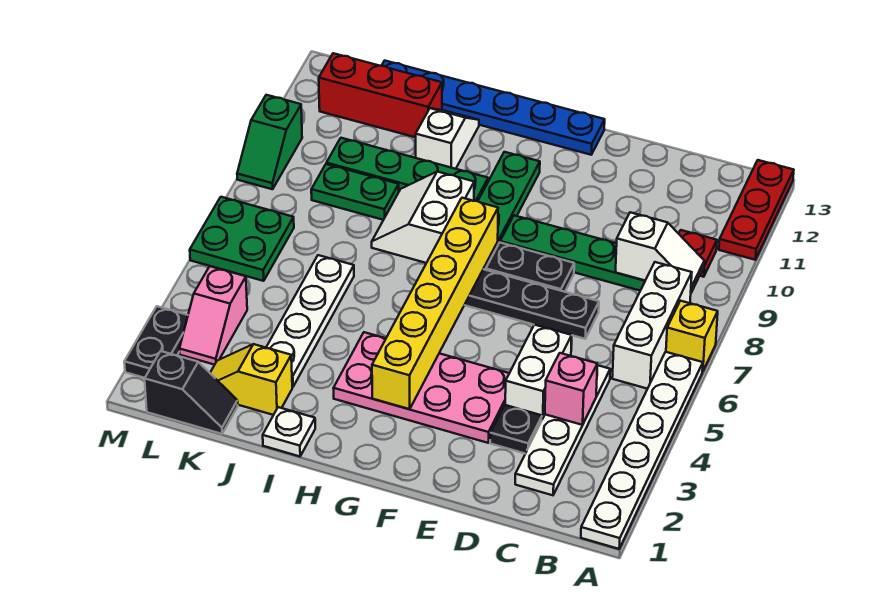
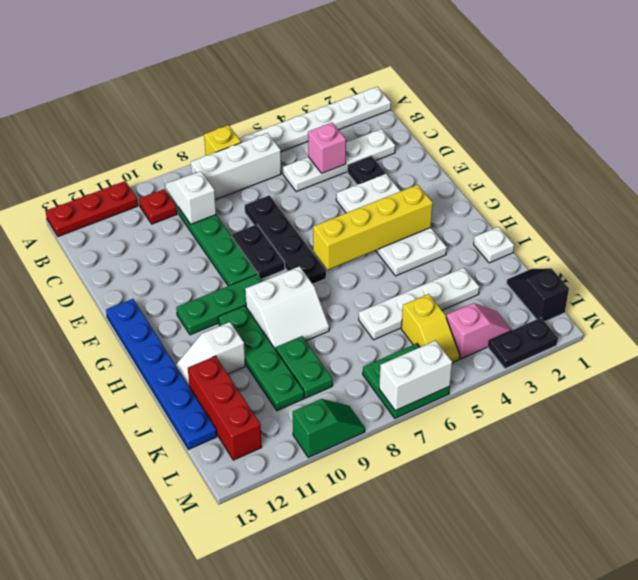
white 1x2 brick [505,325,572,419] -> white 1x2 brick moved to [379,341,452,411]
pink 2x4 plate [334,332,509,443] -> white 2x4 plate [336,173,447,276]
yellow 1x6 brick [372,198,498,409] -> yellow 1x4 brick [313,185,433,270]
yellow 1x2 slope [210,344,292,415] -> yellow 1x2 slope moved to [401,294,460,363]

